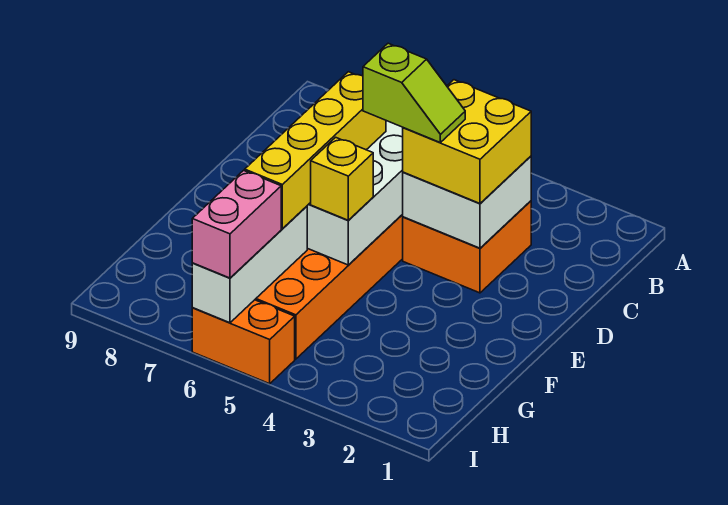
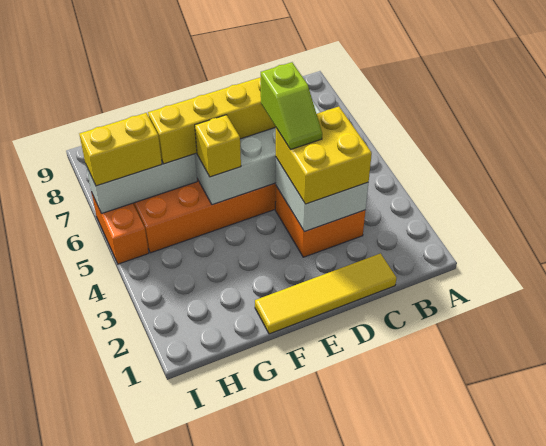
none -> yellow 1x4 tile [255,253,397,334]
pink 1x2 brick [192,170,281,278] -> yellow 1x2 brick [79,113,162,186]

